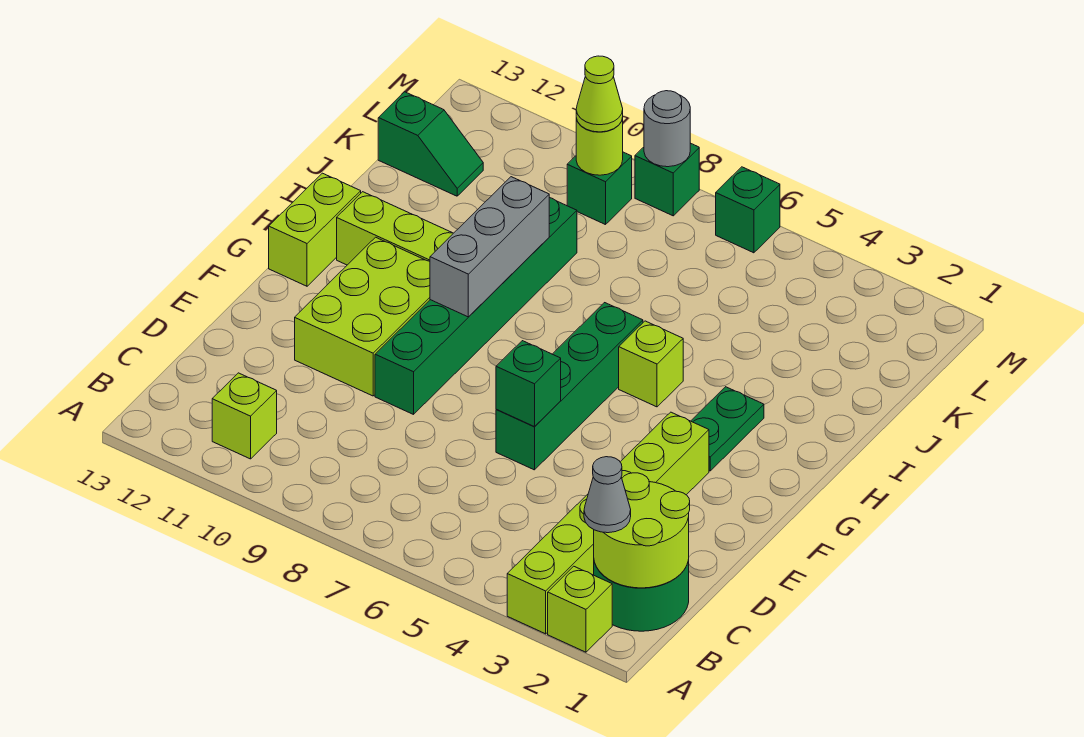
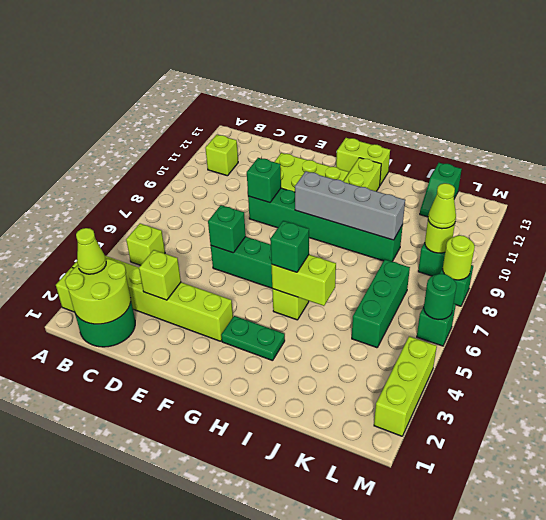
grey 1x1 cone [584,457,631,533] -> lime 1x1 cone [76,228,106,274]
none -> lime 1x1 brick [126,223,165,265]
none -> lime 1x1 brick [139,250,181,300]
none -> green 1x1 brick [247,158,281,203]
grey 1x3 brick [430,177,549,317] -> grey 1x4 brick [295,171,405,240]
none -> lime 1x2 brick [271,255,336,306]
none -> green 1x1 brick [270,221,309,272]
none -> green 1x3 brick [352,260,410,348]
none -> lime 1x3 brick [374,336,437,436]
none -> green 1x1 round brick [424,274,457,320]
grey 1x1 round brick [644,91,690,167] -> lime 1x1 round brick [443,235,475,280]

